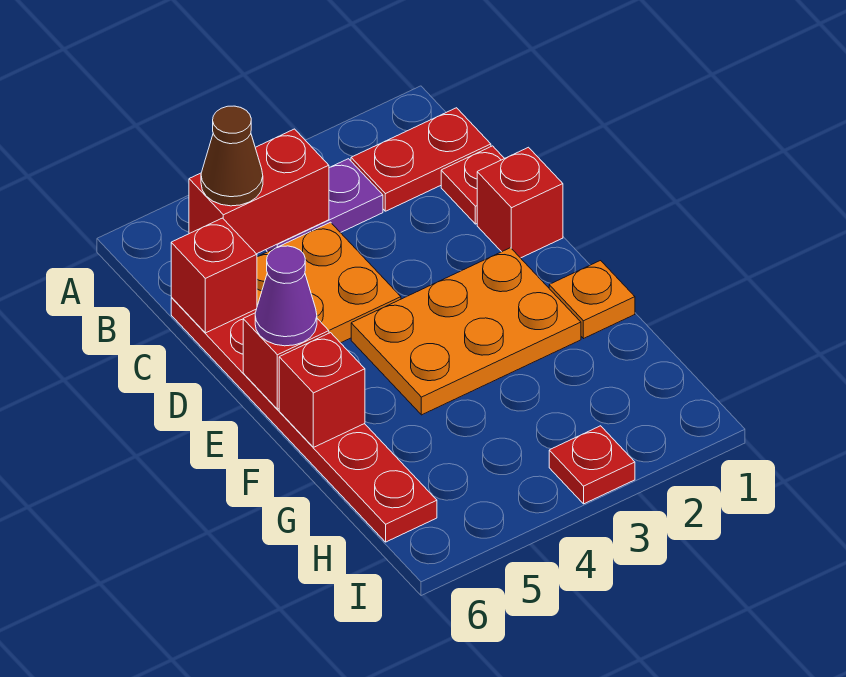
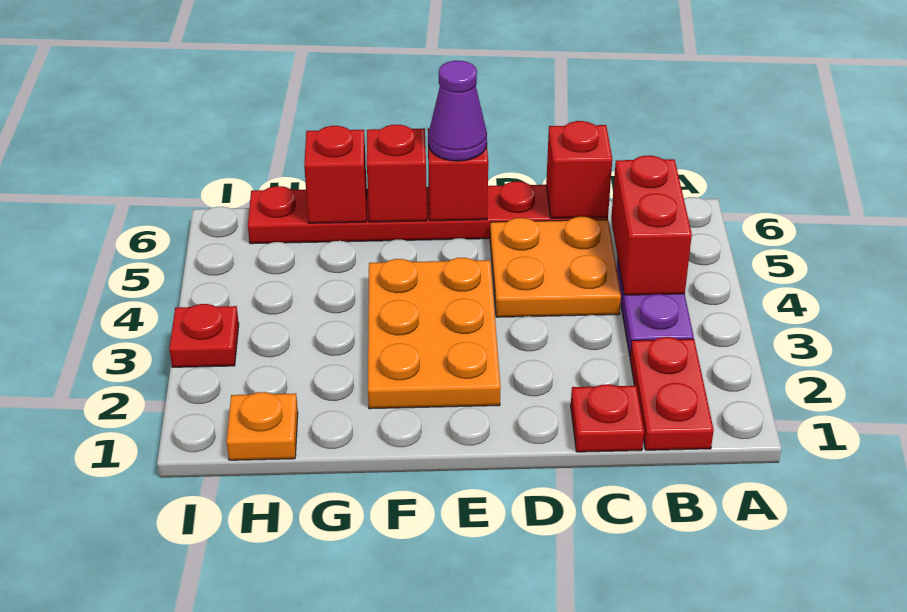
brown 1x1 cone [201,106,263,206] -> none
red 1x1 brick [477,147,563,258] -> red 1x1 brick moved to [304,126,367,223]
orange 1x1 plate [549,261,635,339] -> orange 1x1 plate moved to [227,392,298,460]

